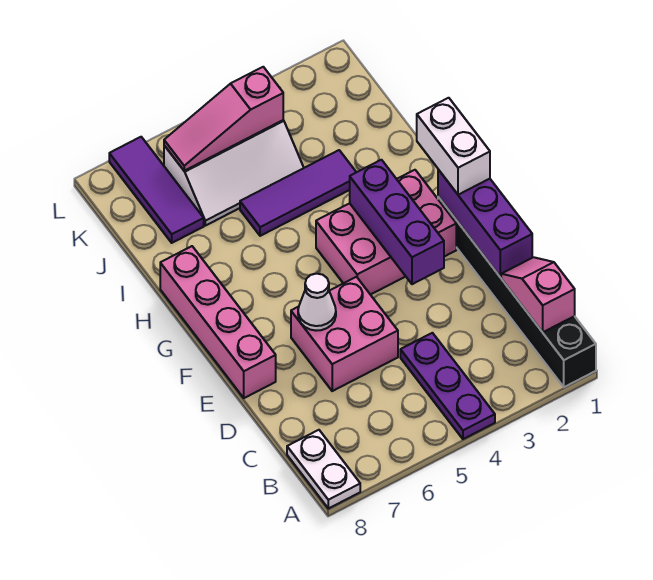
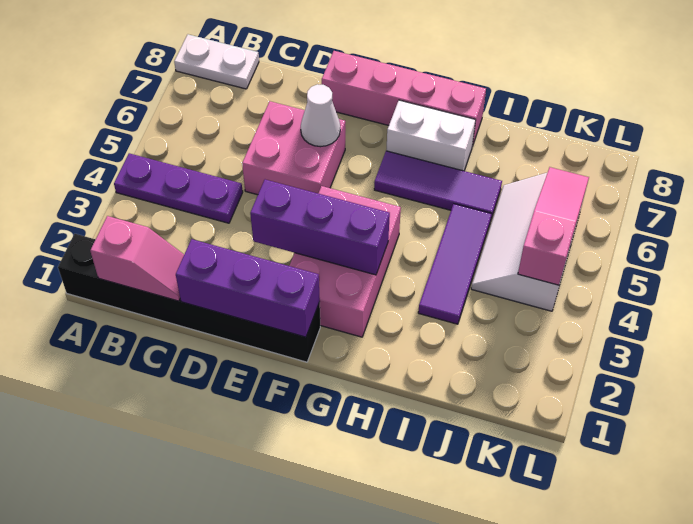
white 1x2 brick [417,98,490,195] -> white 1x2 brick moved to [386,100,476,171]
purple 1x3 tile [109,137,204,243] -> purple 1x3 tile moved to [374,151,502,219]

